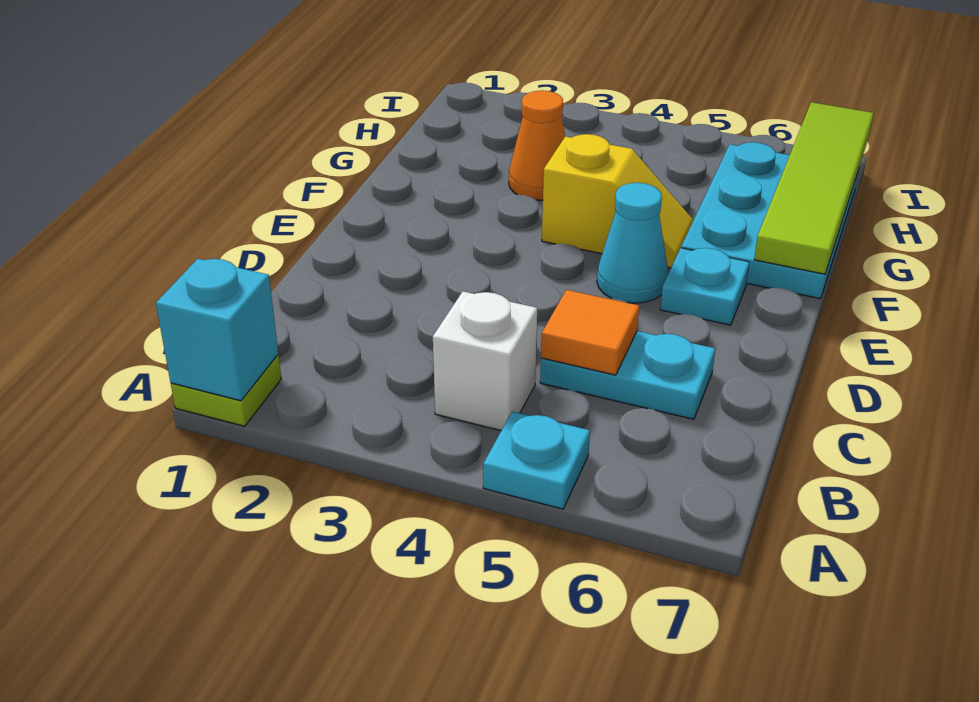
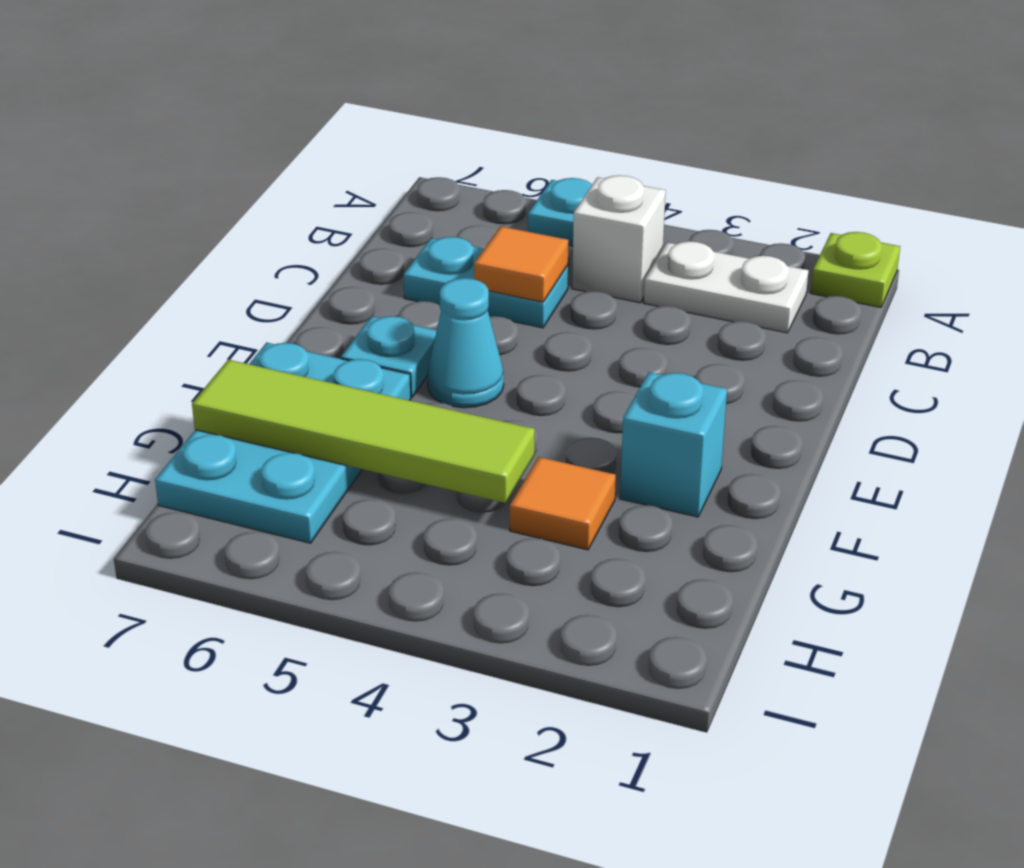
cyan 1x1 brick [156,259,278,401] -> cyan 1x1 brick moved to [620,372,727,517]
none -> white 1x2 plate [644,241,809,333]
yellow 1x2 slope [542,134,694,268] -> none
lime 1x4 tile [754,102,874,274] -> lime 1x4 tile turned to [192,360,535,503]
orange 1x1 cone [509,91,565,200] -> orange 1x1 tile [510,457,616,550]

